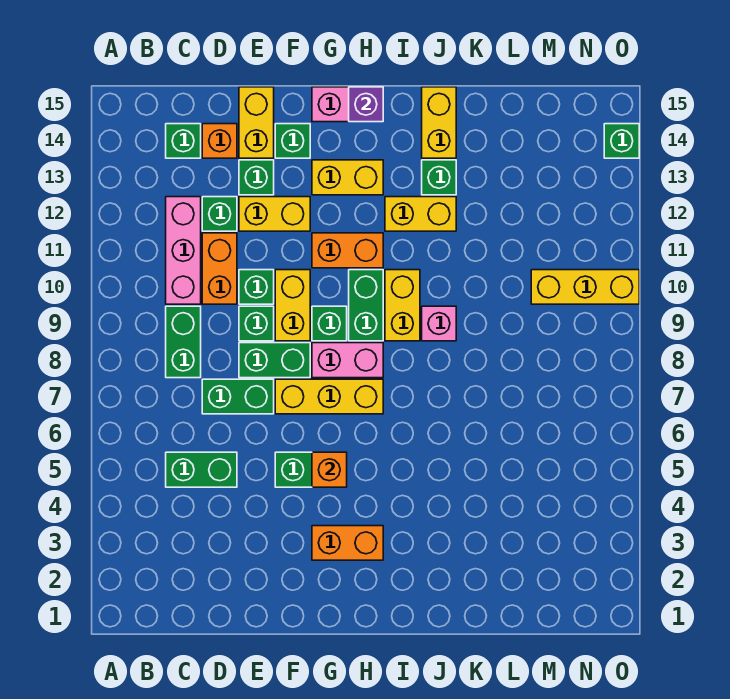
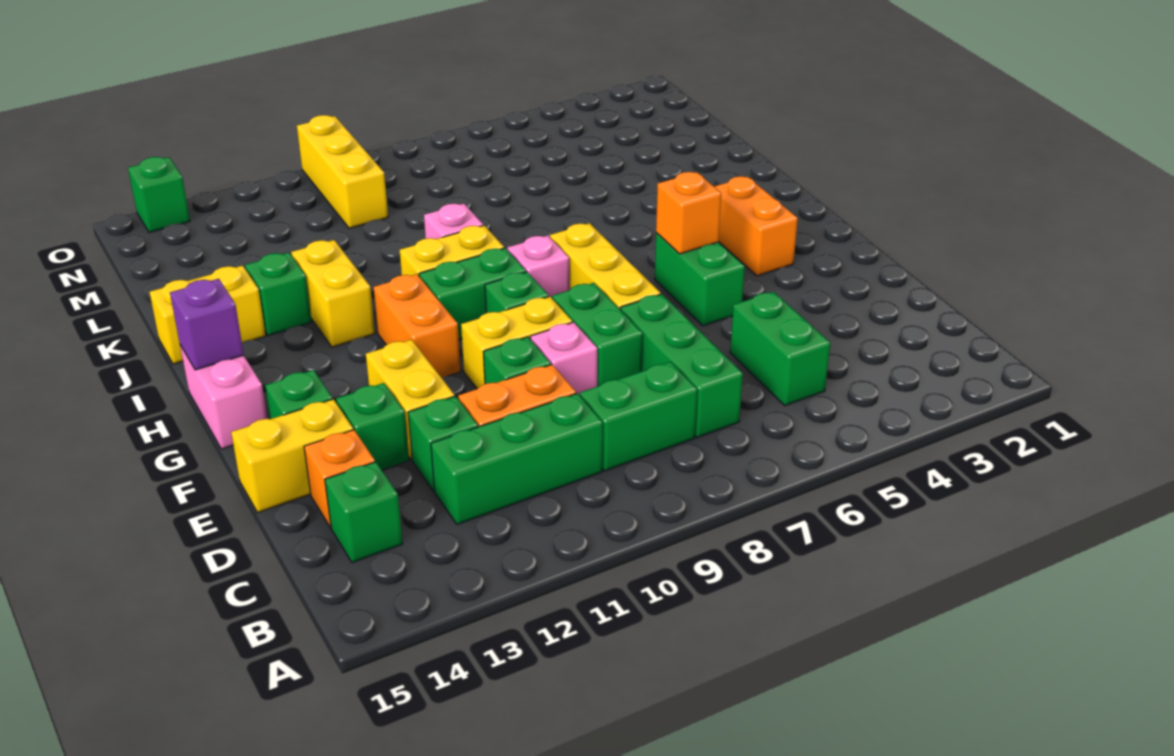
pink 1x3 brick [166,197,201,304] -> green 1x3 brick [431,393,603,525]
green 1x2 brick [202,379,274,414] -> green 1x3 brick [620,294,743,437]
green 1x1 brick [239,306,274,341] -> pink 1x1 brick [530,322,597,396]
pink 1x2 brick [312,343,383,378] -> pink 1x1 brick [507,236,570,298]
yellow 1x2 brick [312,160,383,195] -> none

